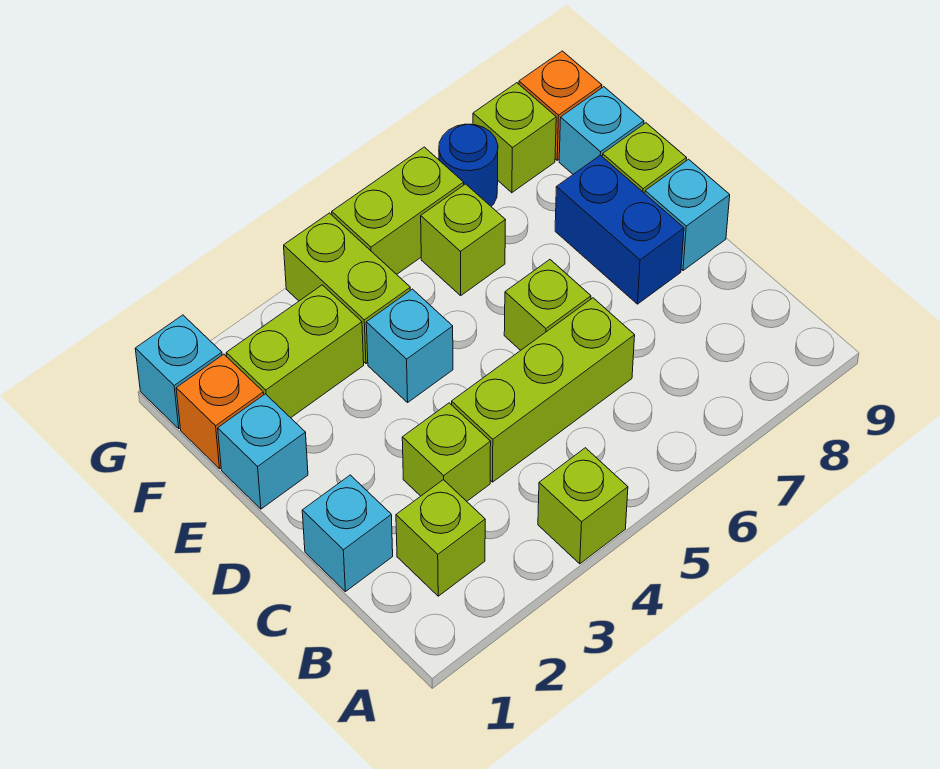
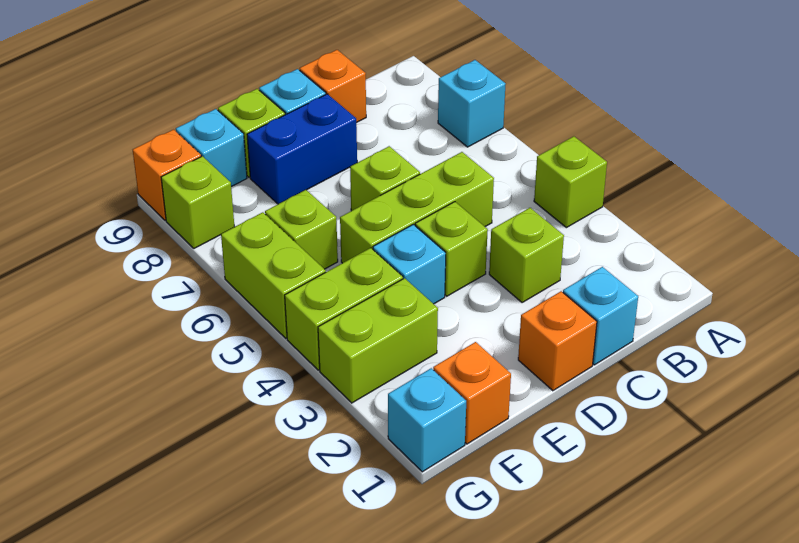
lime 1x1 brick [396,480,485,596] -> lime 1x1 brick moved to [415,202,488,296]
lime 1x3 brick [452,298,635,482] -> lime 1x3 brick turned to [340,152,494,263]
none -> orange 1x1 brick [300,50,366,123]
none -> orange 1x1 brick [518,291,597,391]
cyan 1x1 brick [218,394,308,509] -> cyan 1x1 brick moved to [438,60,506,147]
lime 1x2 brick [226,285,364,418] -> lime 1x2 brick turned to [318,278,438,403]
blue 1x1 round brick [439,124,498,206] -> none

